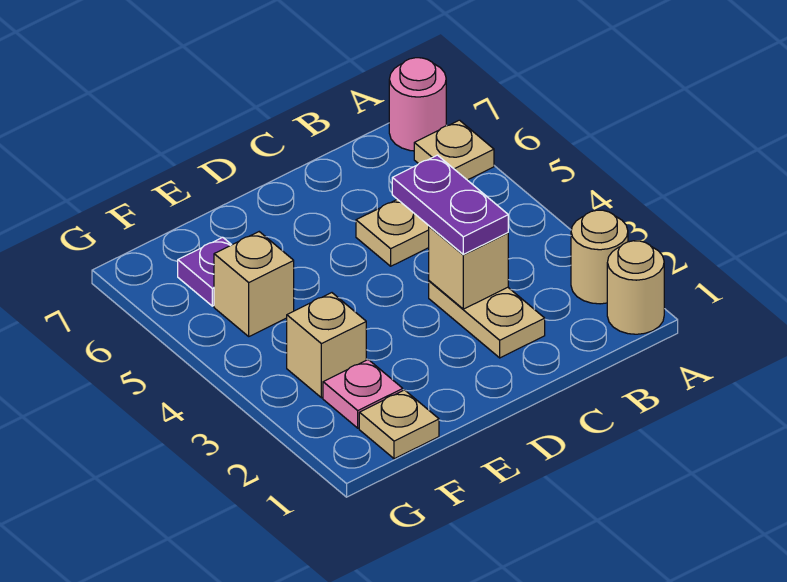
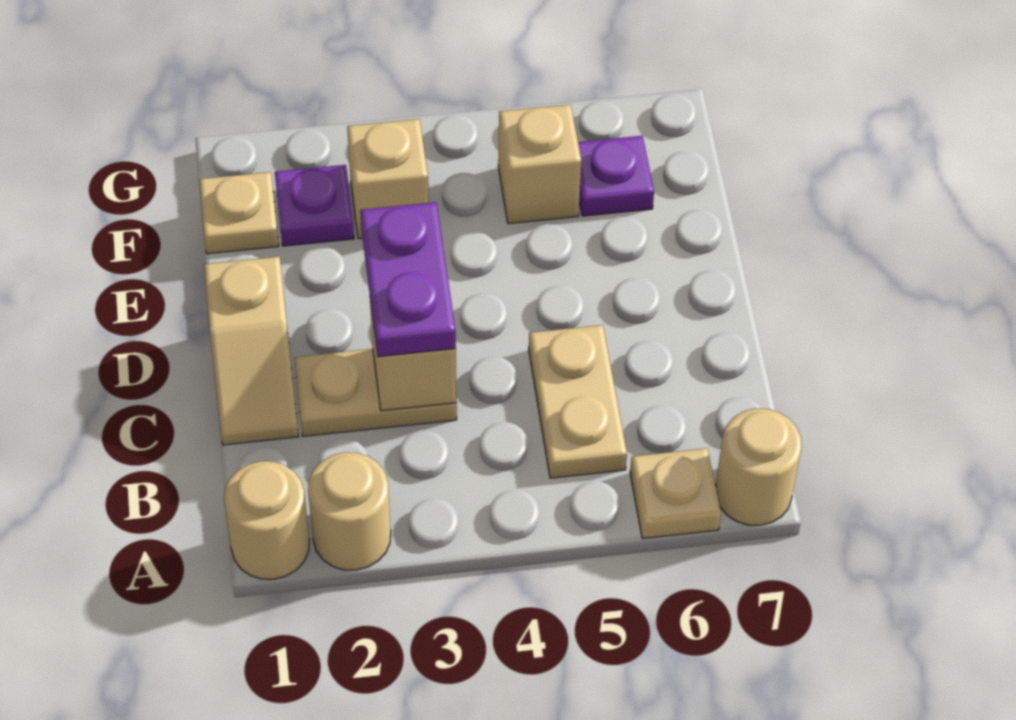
pink 1x1 round brick [389,58,446,151] -> tan 1x1 round brick [715,408,801,525]
none -> tan 1x2 slope [204,257,299,445]
purple 1x2 plate [392,155,508,254] -> purple 1x2 plate turned to [360,202,456,357]
pink 1x1 plate [323,360,403,428] -> purple 1x1 plate [275,165,354,246]

